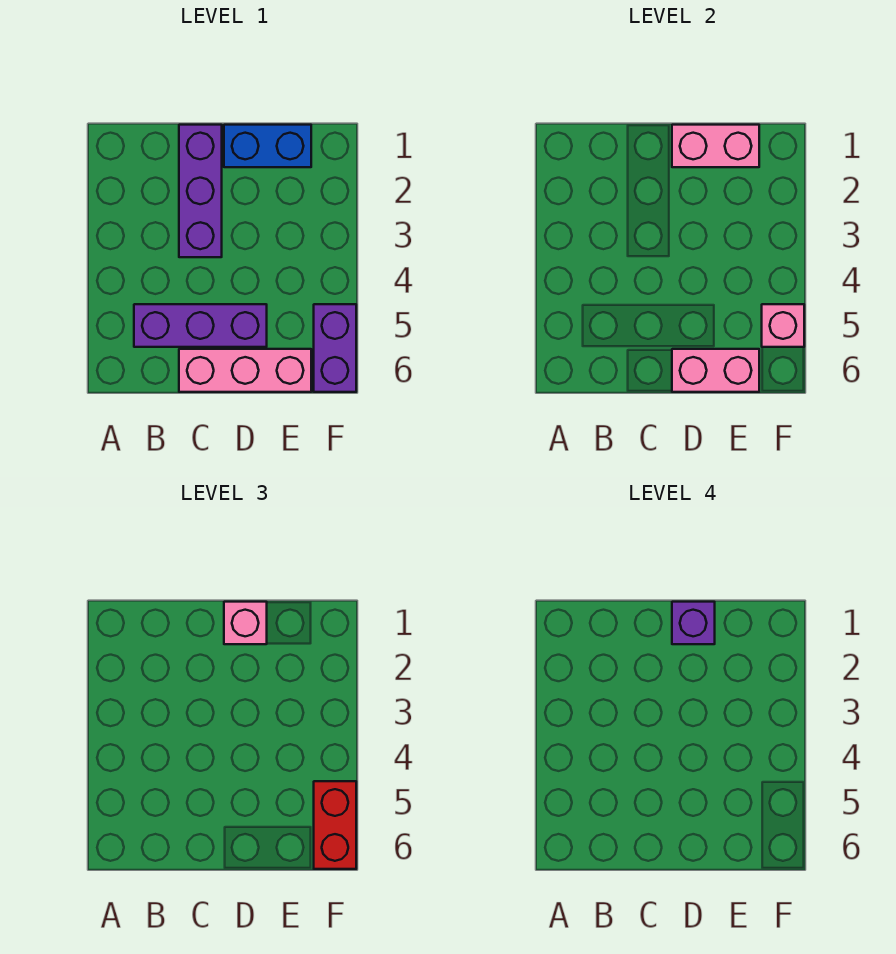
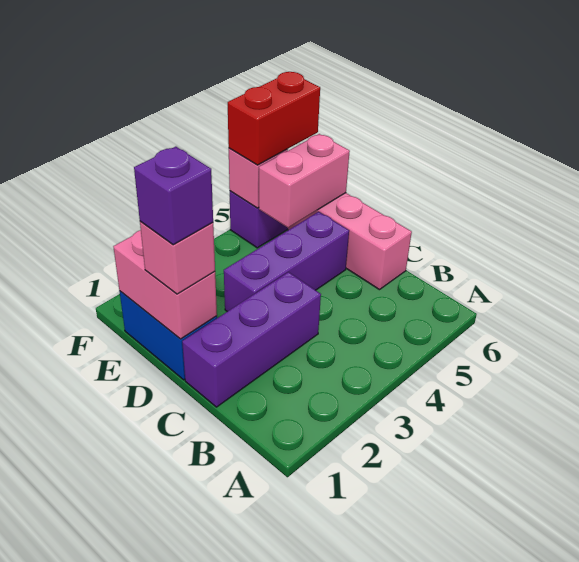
purple 1x3 brick [134,304,267,347] -> purple 1x3 brick turned to [224,212,349,312]
pink 1x2 brick [672,349,759,392] -> pink 1x2 brick turned to [259,134,350,228]

